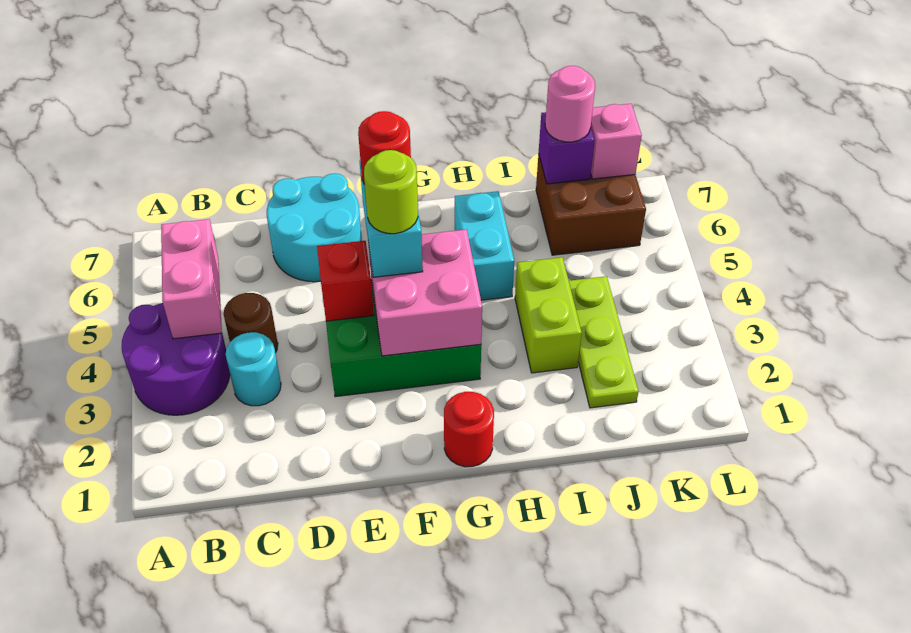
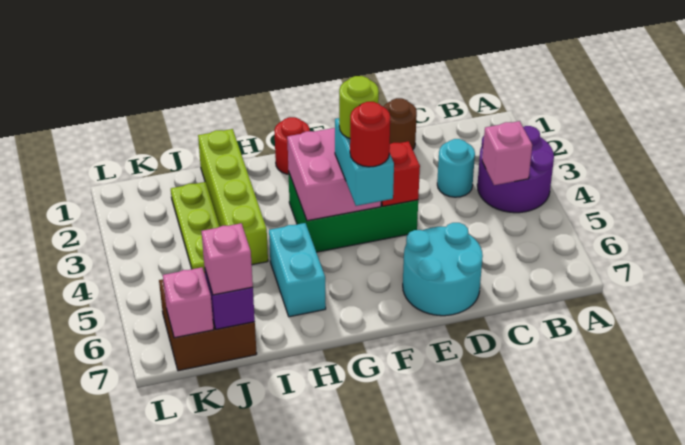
pink 1x2 brick [161,219,222,339] -> pink 1x1 brick [482,121,532,185]
brown 1x1 round brick [224,293,278,353] -> brown 1x1 round brick moved to [383,98,417,149]
lime 1x2 brick [515,257,582,373] -> lime 1x4 brick [198,129,268,265]
pink 1x1 round brick [545,66,595,142] -> pink 1x1 brick [202,223,253,295]

